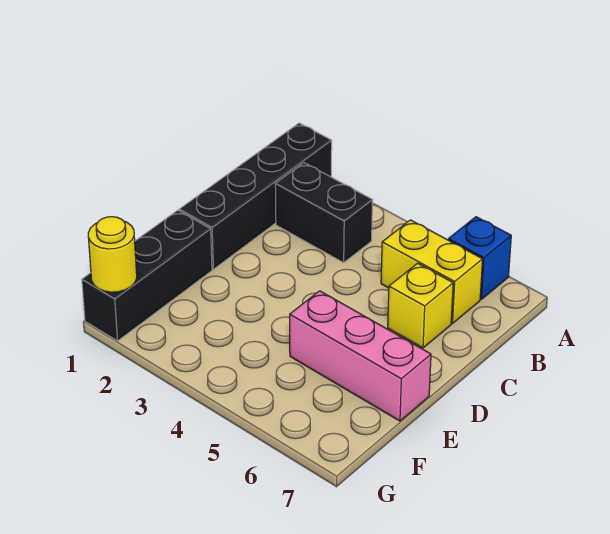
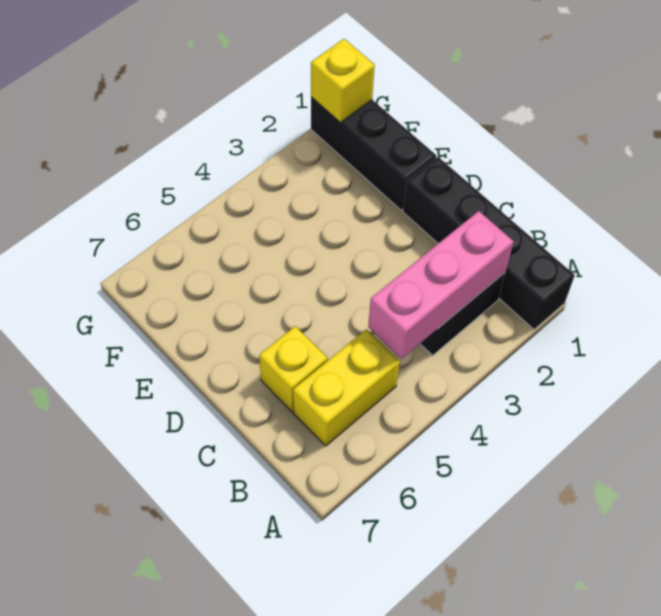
blue 1x1 brick [448,217,511,299] -> none
pink 1x3 brick [290,291,431,421] -> pink 1x3 brick moved to [368,211,514,359]
yellow 1x1 round brick [88,217,137,292] -> yellow 1x1 brick [311,39,375,123]

